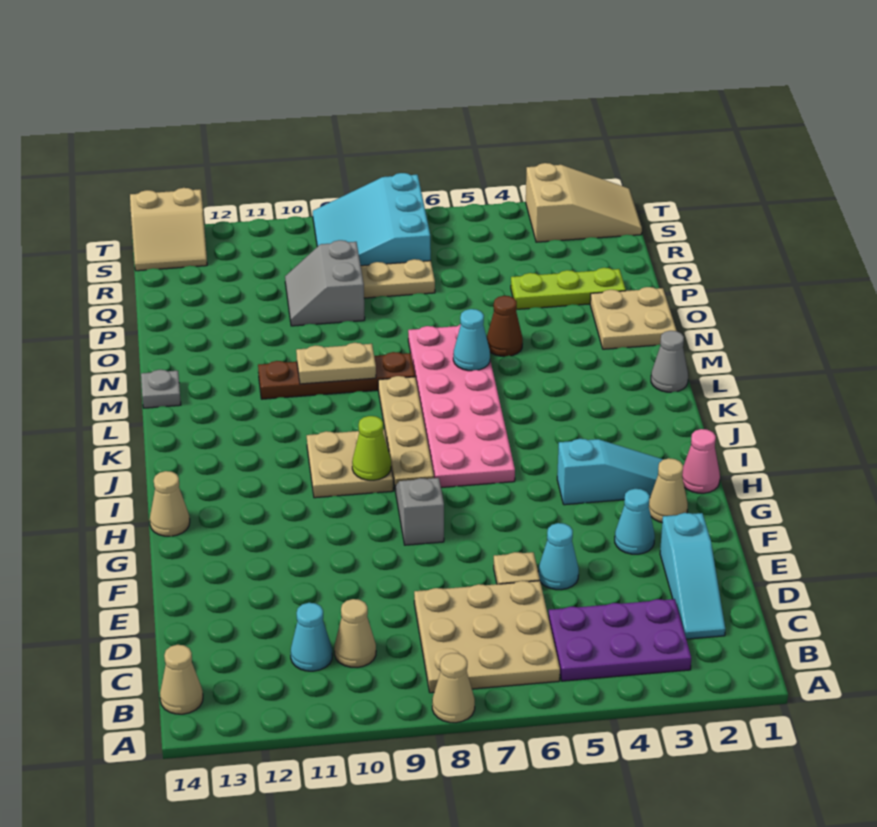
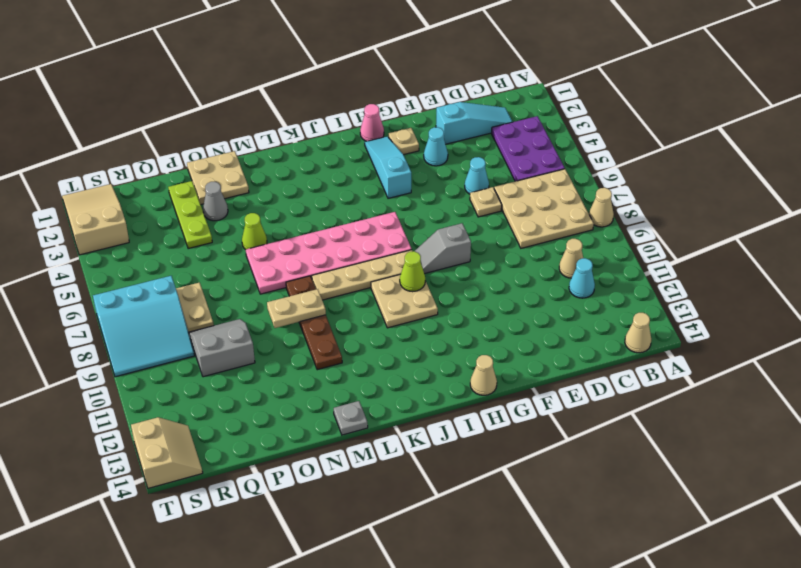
tan 1x1 cone [649,458,688,522] -> tan 1x1 plate [389,128,419,155]
grey 1x1 cone [651,331,688,392] -> grey 1x1 cone moved to [203,182,228,221]
cyan 1x1 cone [453,309,490,371] -> none
tan 1x2 plate [296,343,376,384] -> tan 1x2 plate turned to [267,289,326,328]
brown 1x1 cone [487,296,523,357] -> lime 1x1 cone [242,213,267,250]
grey 2x2 slope [285,240,365,326] -> grey 2x2 slope turned to [189,319,255,377]

